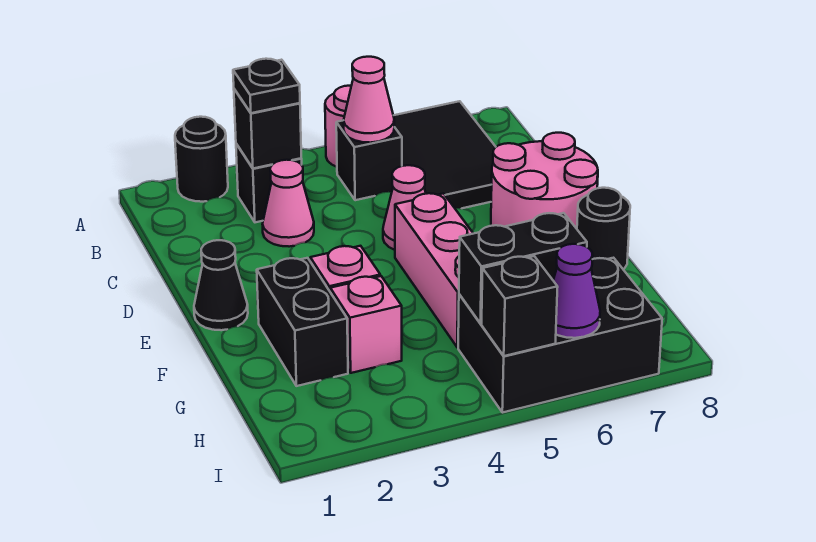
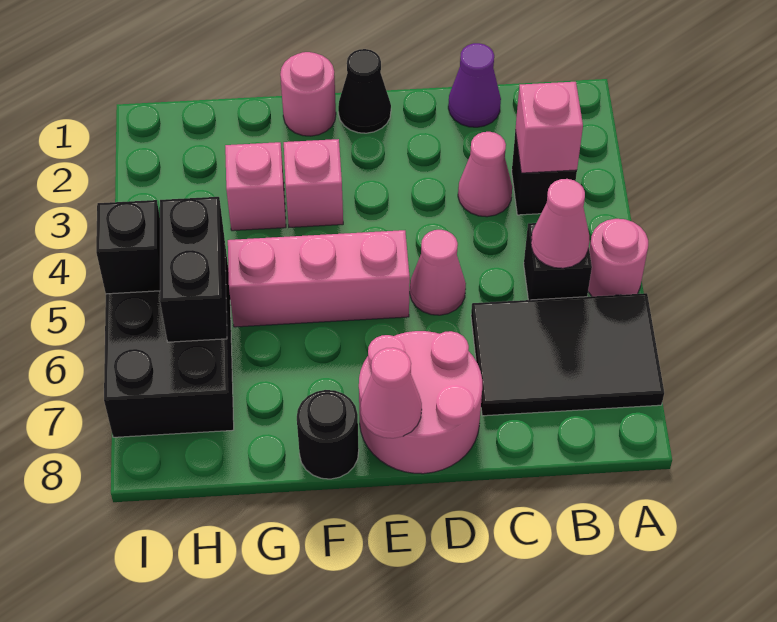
black 1x1 round brick [175,117,228,202] -> none
black 1x1 brick [234,89,301,168] -> pink 1x1 brick [515,82,583,173]
black 1x1 plate [233,59,300,113] -> none
none -> pink 1x1 cone [361,348,422,438]
none -> pink 1x1 round brick [280,52,336,136]
black 1x2 brick [257,258,348,386] -> none
purple 1x1 cone [553,244,600,338] -> purple 1x1 cone moved to [448,43,501,127]

